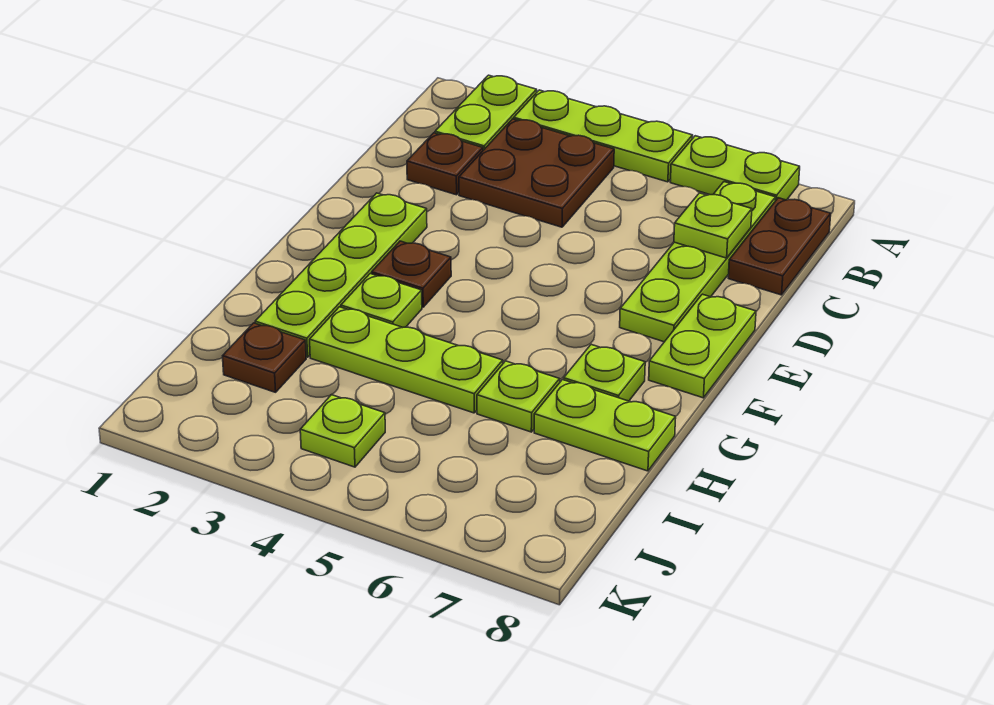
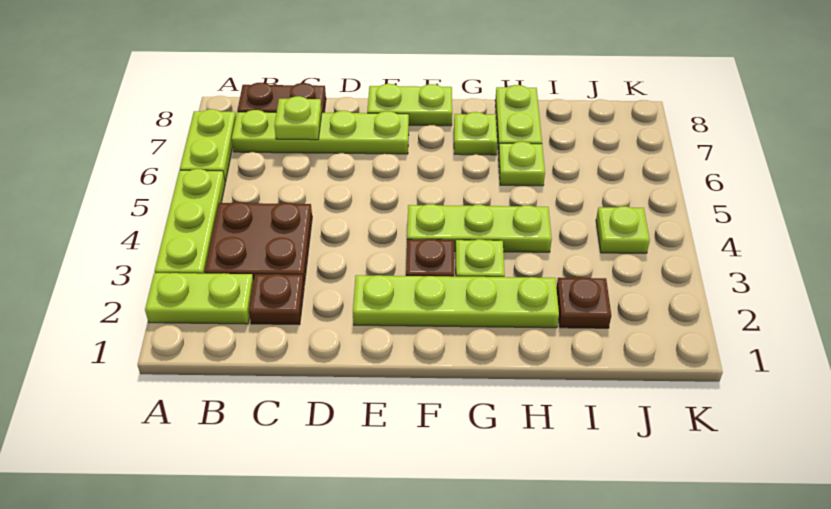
lime 1x3 plate [310,307,503,413] -> lime 1x3 plate turned to [407,204,552,252]

